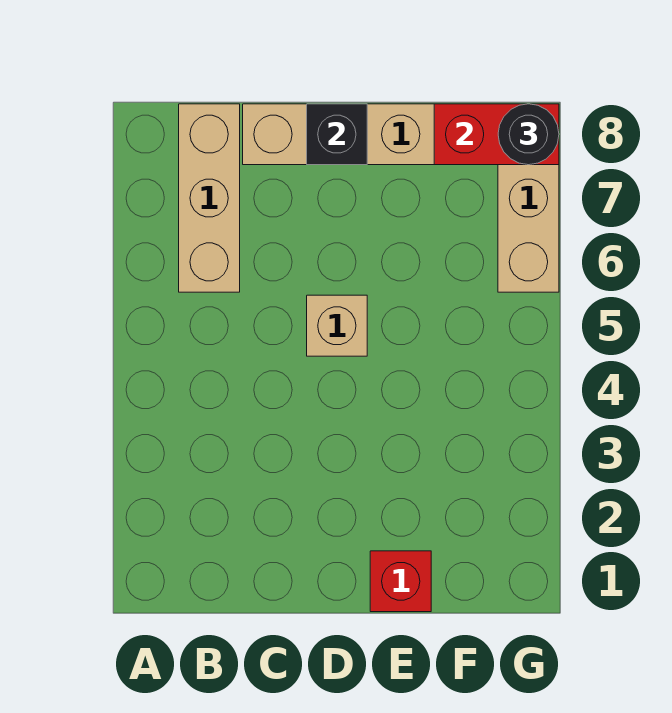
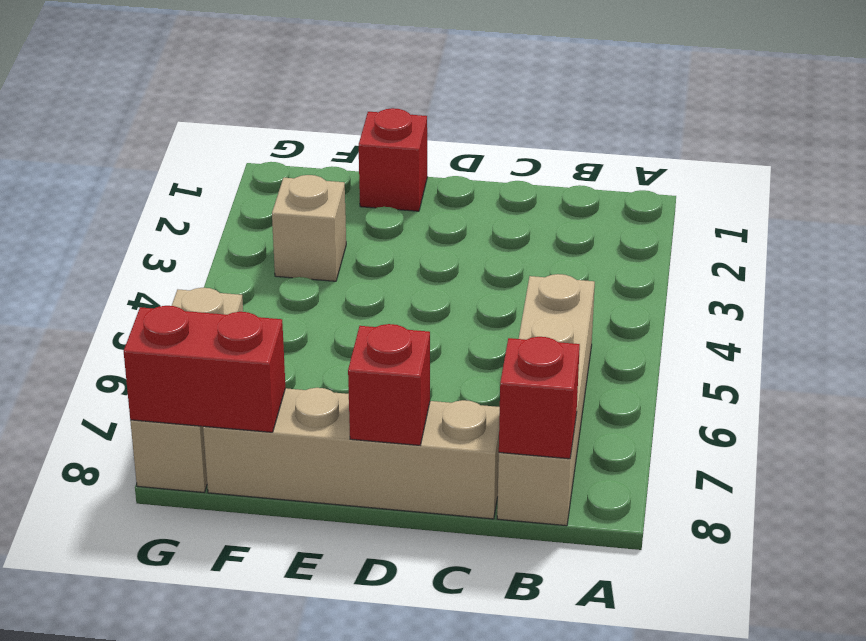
tan 1x3 brick [179,104,240,292] -> tan 1x4 brick [497,274,595,526]
none -> red 1x1 brick [499,337,580,459]
tan 1x1 brick [307,295,367,356] -> tan 1x1 brick moved to [272,175,346,281]
black 1x1 brick [307,104,367,165] -> red 1x1 brick [348,324,430,445]
black 1x1 round brick [498,104,559,165] -> none

